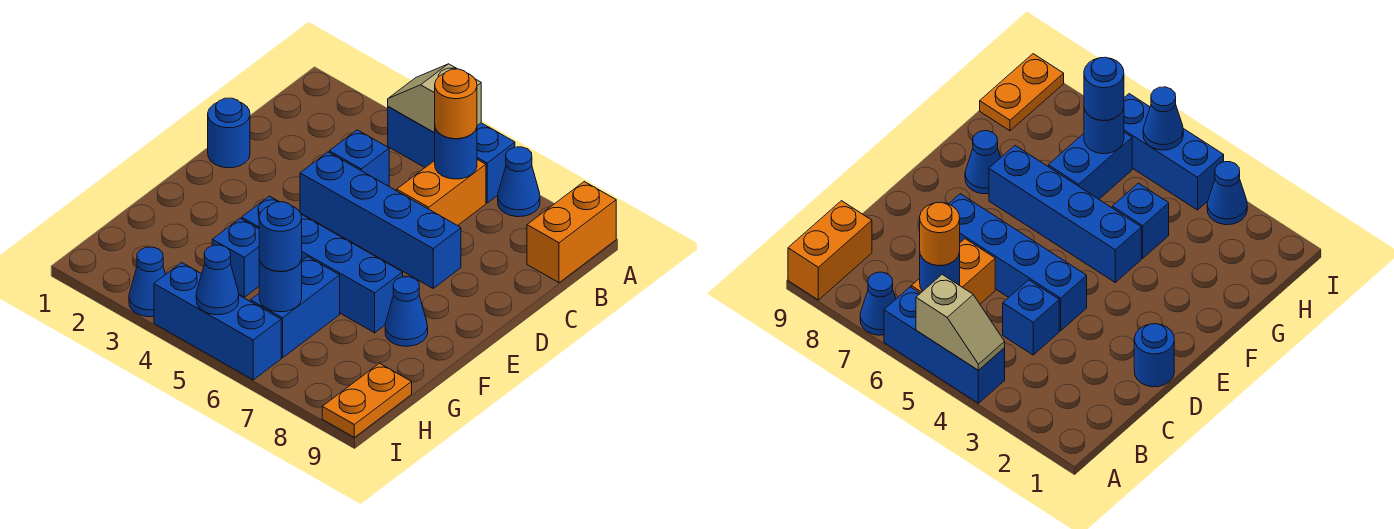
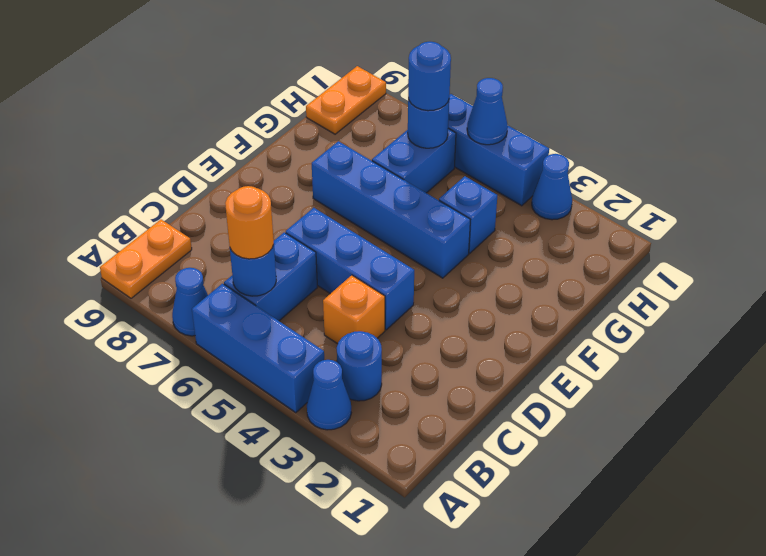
tan 1x2 slope [388,64,481,133] -> none
orange 1x2 brick [527,182,616,283] -> orange 1x2 plate [100,220,192,298]
orange 1x2 brick [397,159,486,226] -> blue 1x2 brick [224,232,317,321]
blue 1x1 brick [329,130,389,186] -> orange 1x1 brick [323,275,385,344]
blue 1x1 round brick [208,98,250,168] -> blue 1x1 round brick moved to [337,331,382,401]
blue 1x4 brick [300,152,461,288] -> blue 1x3 brick [286,208,414,330]
blue 1x1 cone [385,277,428,346] -> blue 1x1 cone moved to [307,360,351,430]

